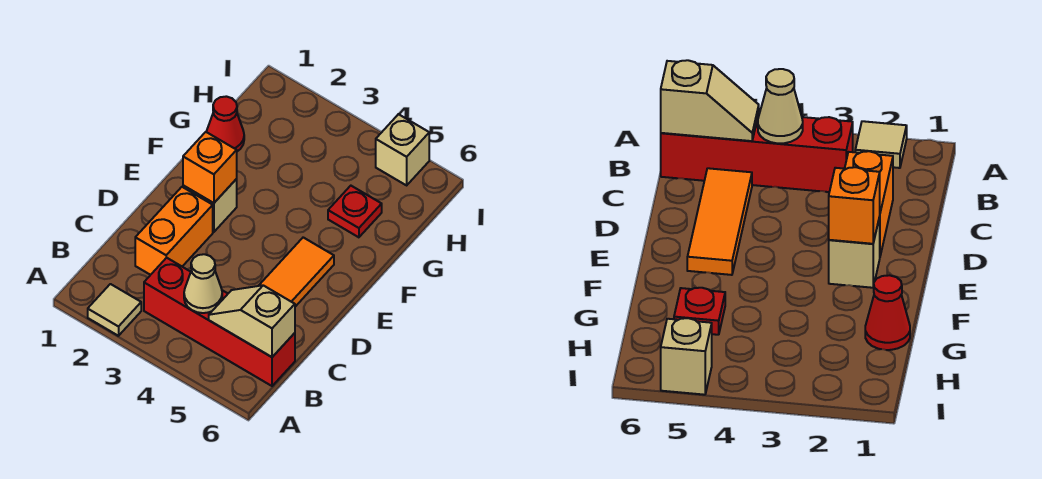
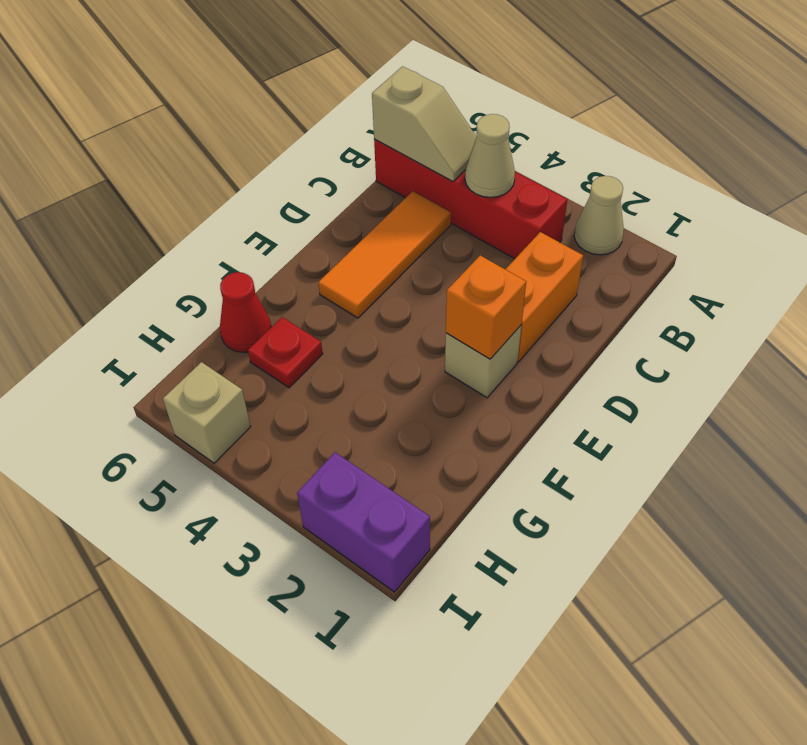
tan 1x1 tile [88,284,141,336] -> tan 1x1 cone [574,176,624,255]
red 1x1 cone [207,96,244,151] -> red 1x1 cone moved to [220,272,271,353]
none -> purple 1x2 brick [297,452,430,592]

